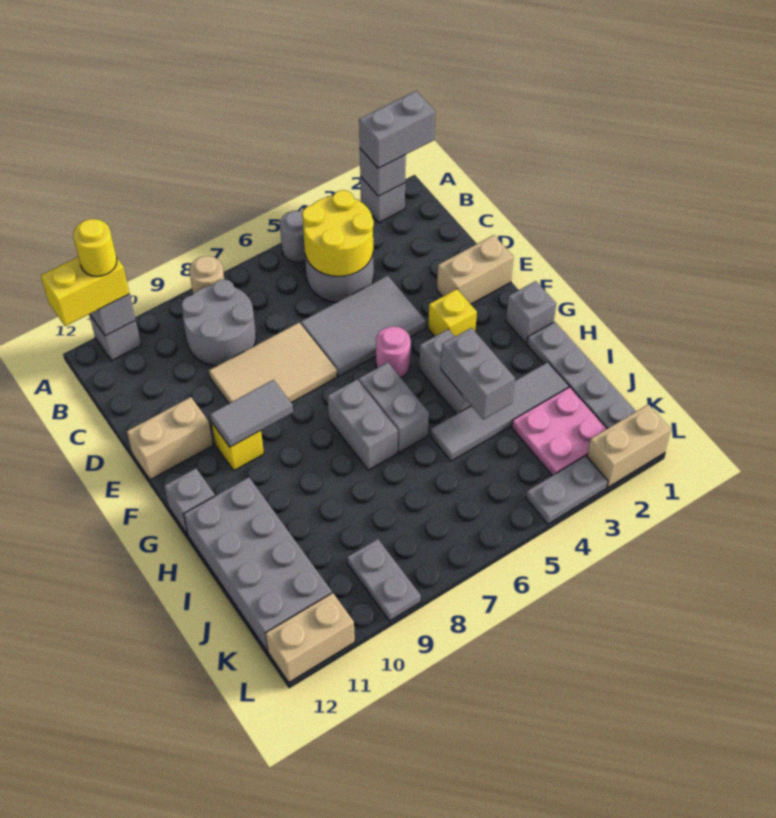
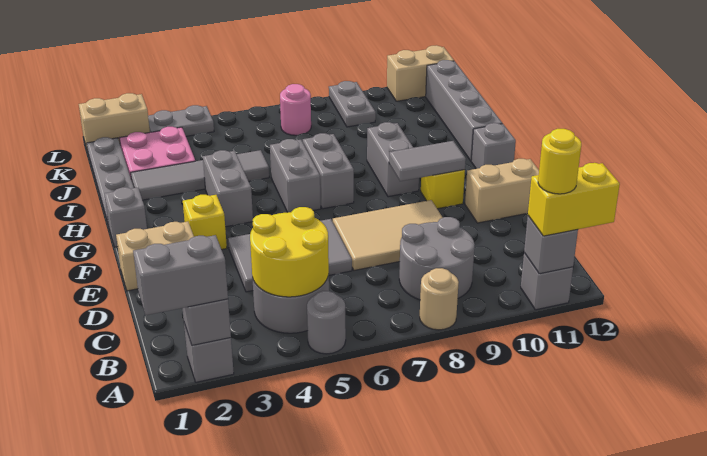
pink 1x1 round brick [376,326,411,377] -> pink 1x1 round brick moved to [280,84,311,135]
grey 1x2 brick [441,328,515,420] -> grey 1x2 brick moved to [367,122,419,197]
grey 2x4 brick [184,477,332,652] -> grey 1x4 brick [426,60,502,161]

